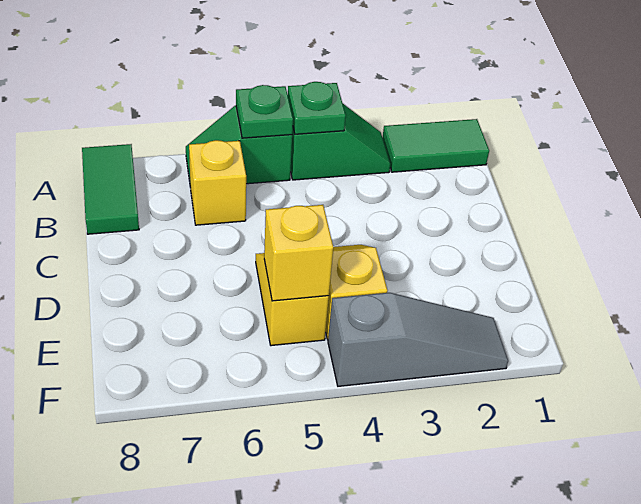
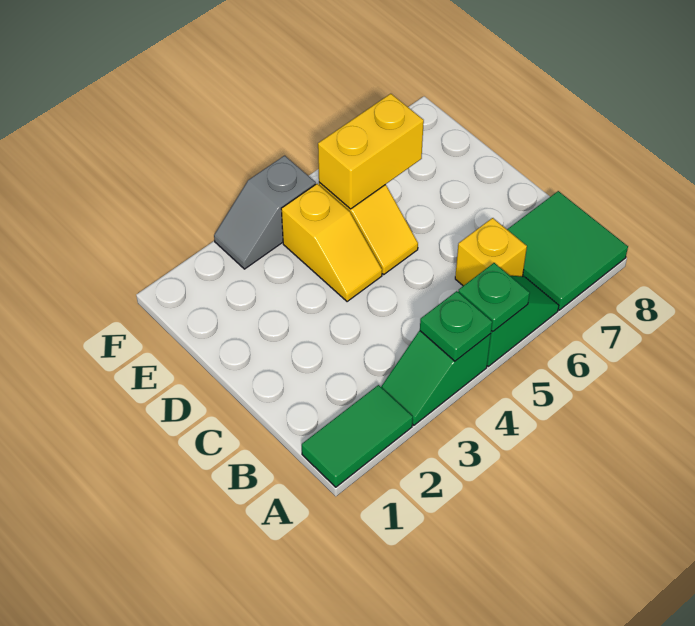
green 1x2 tile [82,144,139,234] -> green 2x2 tile [507,191,628,310]
yellow 1x1 brick [264,205,333,301] -> yellow 1x2 brick [318,94,424,209]
grey 1x3 slope [328,293,508,386] -> grey 1x2 slope [214,156,316,269]

